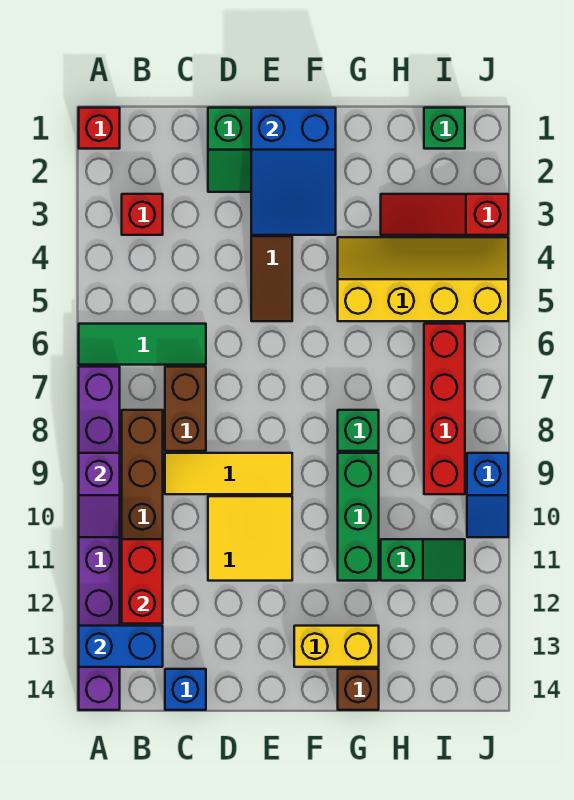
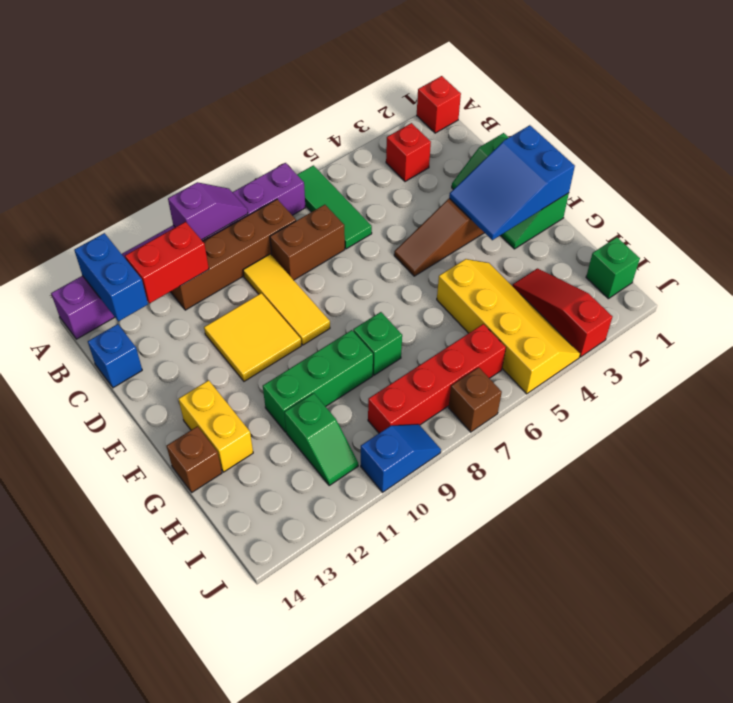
purple 1x2 slope [79,453,120,537] -> purple 1x2 slope turned to [168,182,248,240]
none -> brown 1x1 brick [449,367,502,432]
blue 1x2 slope [467,453,508,537] -> blue 1x2 slope turned to [361,424,441,492]

